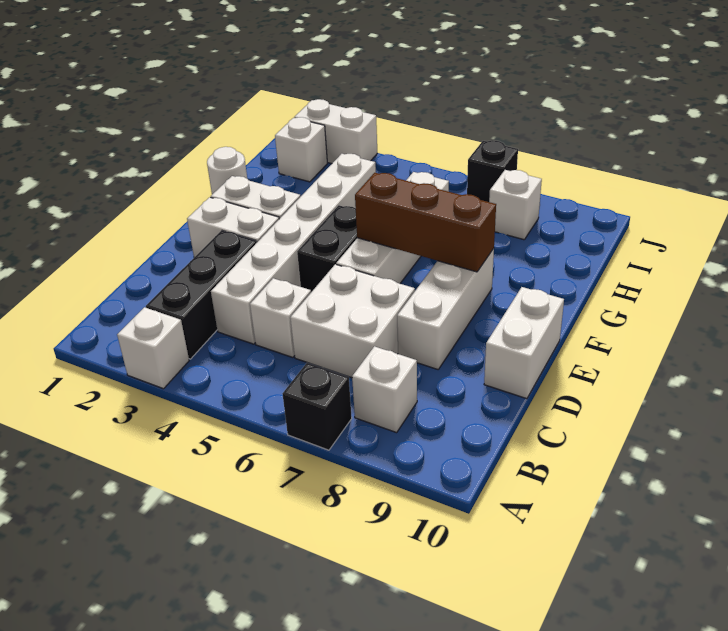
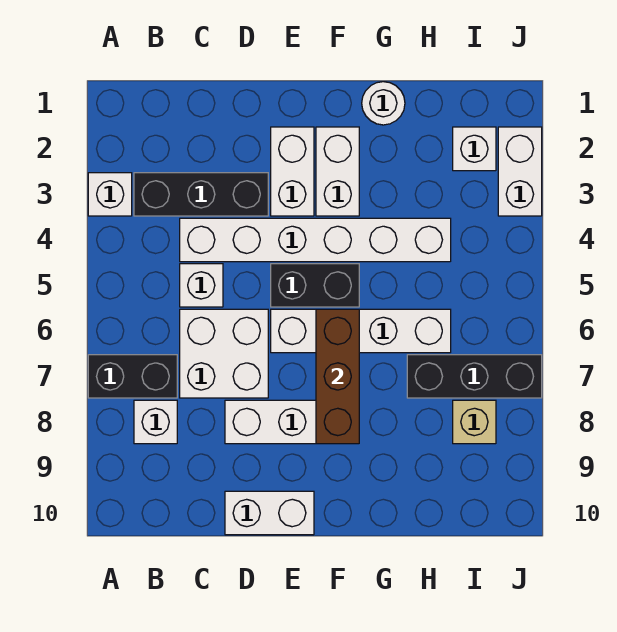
black 1x1 brick [283,363,352,450] -> black 1x2 brick [88,355,177,398]
white 1x1 brick [489,170,542,240] -> tan 1x1 brick [453,400,496,444]
black 1x1 brick [467,140,518,202] -> black 1x3 brick [407,355,542,398]

